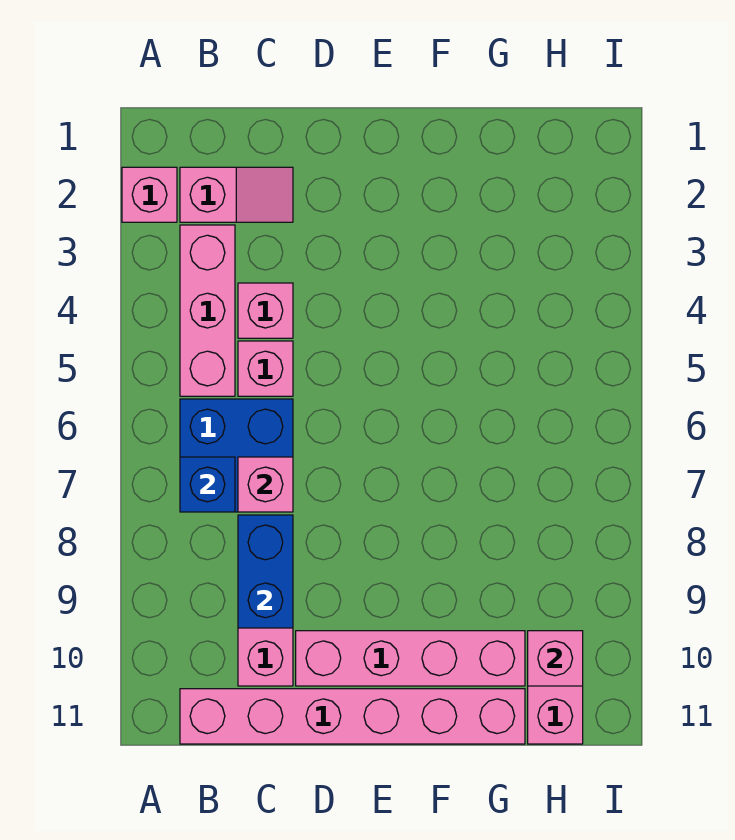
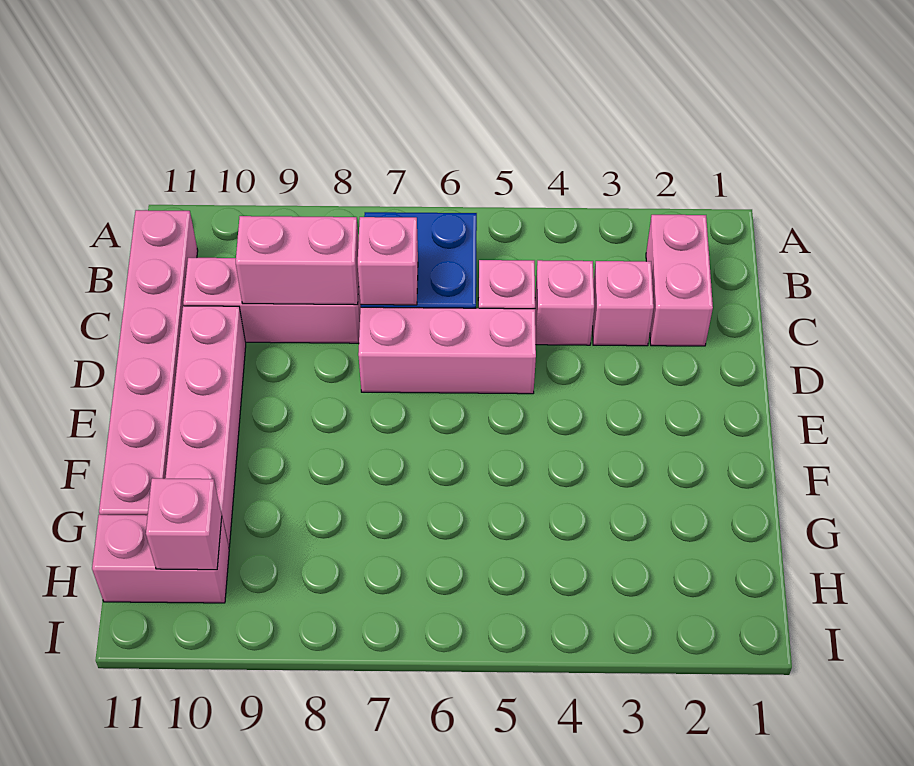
pink 1x1 brick [122,167,177,222] -> pink 1x1 brick moved to [592,261,654,346]
pink 1x2 slope [180,167,293,222] -> pink 1x2 brick [646,215,713,346]
pink 1x3 brick [180,225,235,396] -> pink 1x3 brick moved to [358,307,536,394]
blue 1x1 brick [180,457,235,512] -> none
blue 1x2 brick [238,515,293,628] -> pink 1x2 brick [236,216,359,305]

